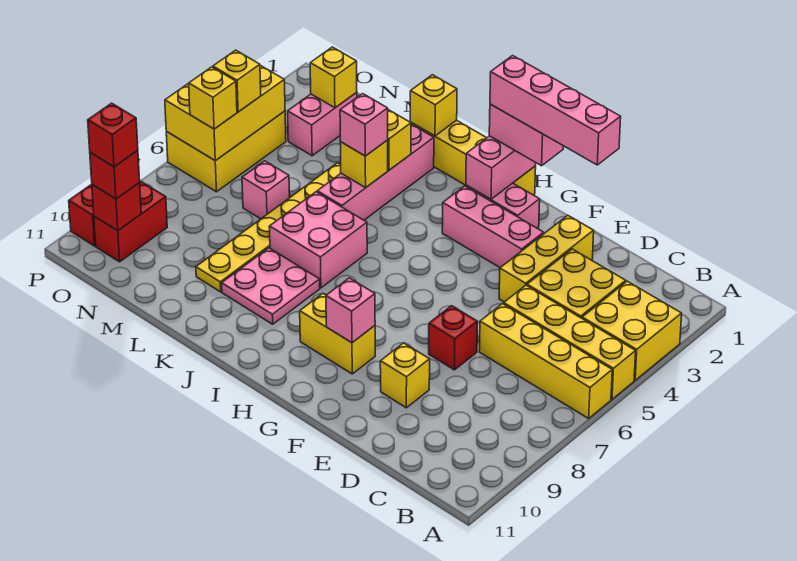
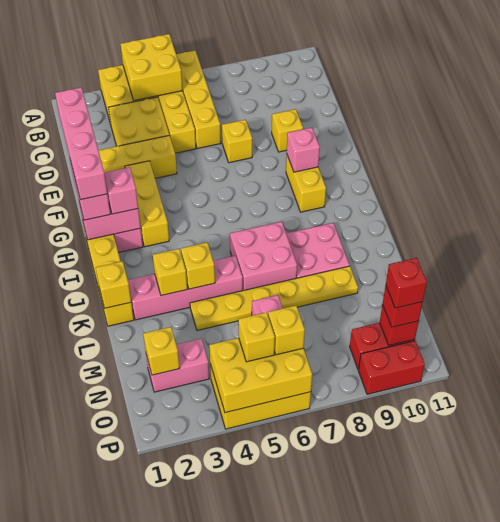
none -> yellow 2x2 brick [121,34,183,101]
red 1x1 brick [429,306,478,370] -> yellow 1x1 brick [222,120,252,163]
pink 1x3 brick [442,186,544,268] -> yellow 1x3 brick [125,161,169,247]
pink 1x1 brick [340,94,388,156] -> pink 1x1 brick moved to [104,167,138,214]

